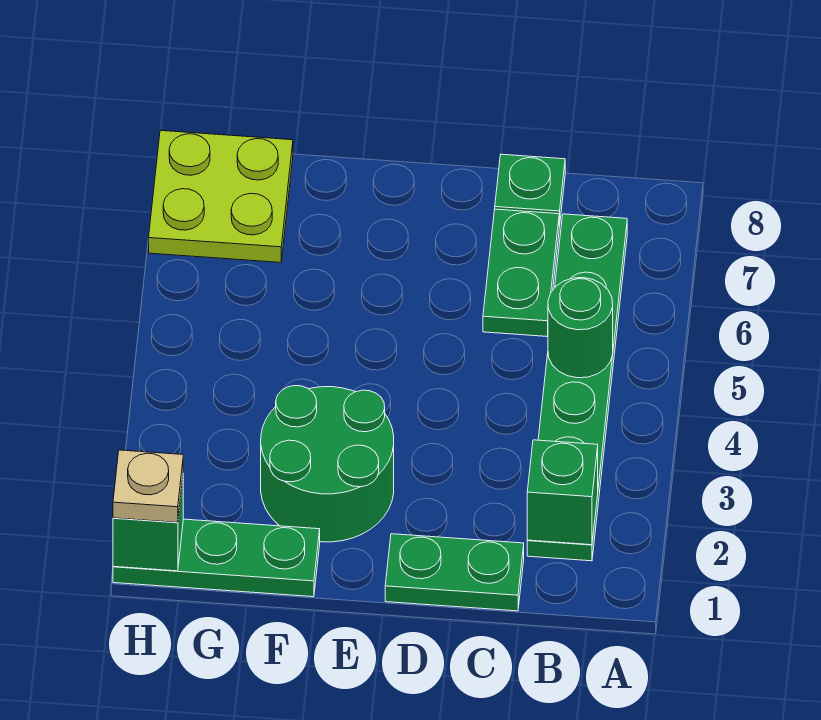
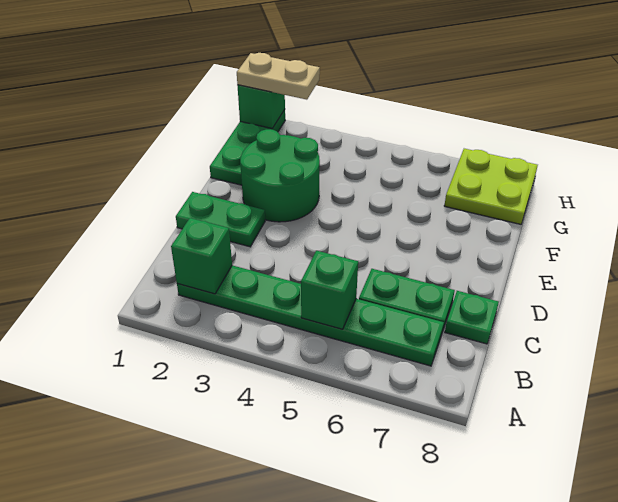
green 1x1 round brick [548,278,613,378] -> green 1x1 brick [301,251,358,329]
green 1x2 plate [385,534,524,611] -> green 1x2 plate turned to [176,192,265,247]
tan 1x1 plate [113,450,183,522] -> tan 1x2 plate [237,53,320,100]

